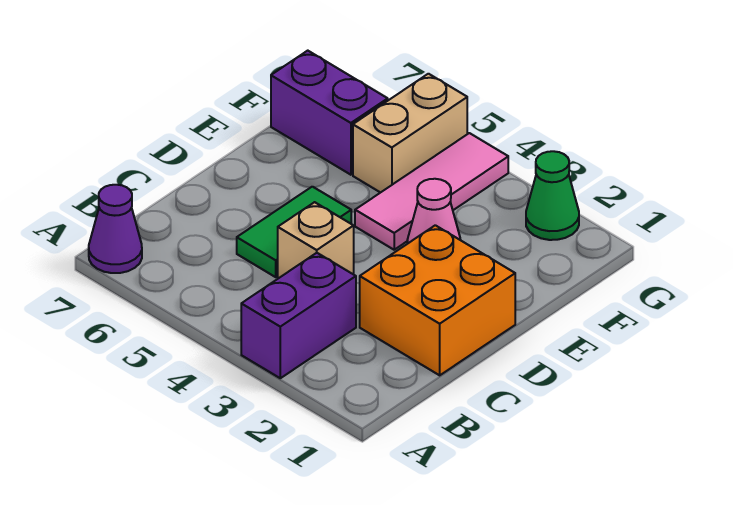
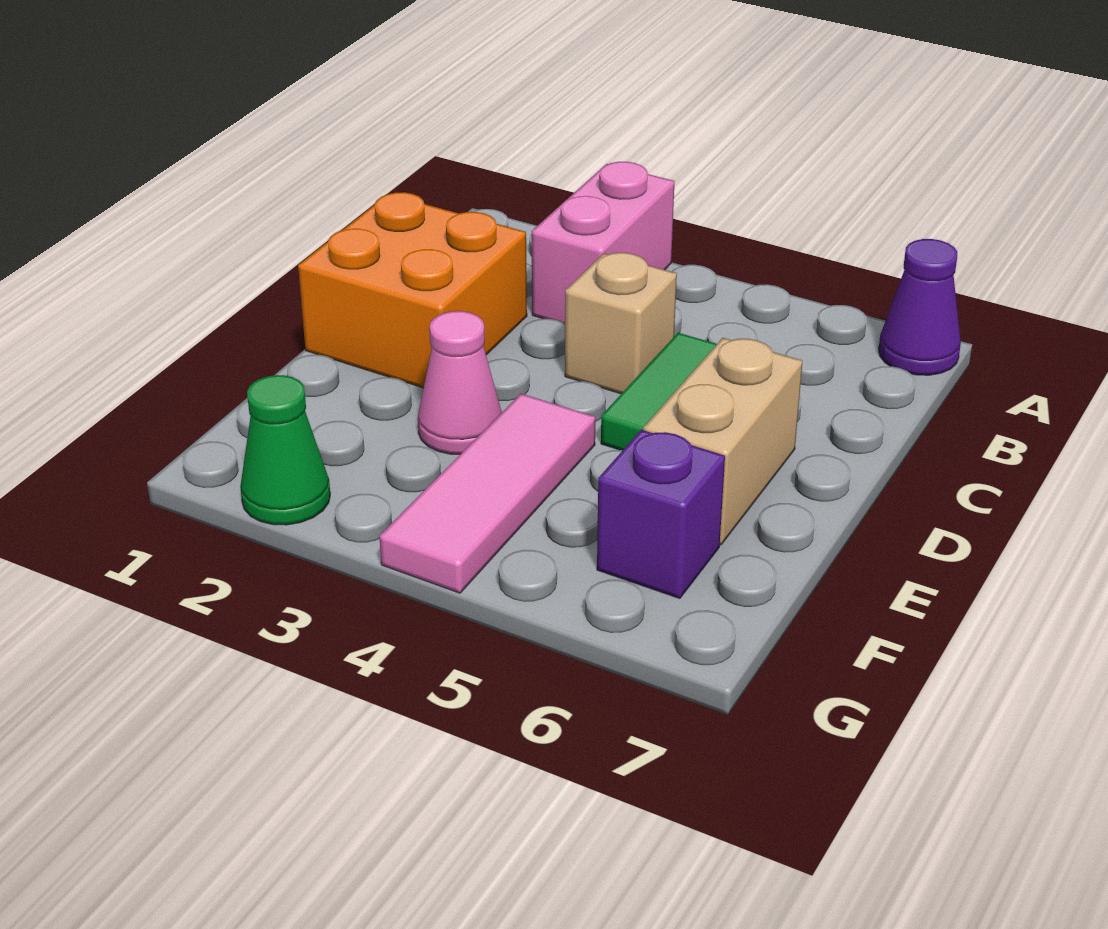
purple 1x2 brick [241,253,356,378] -> pink 1x2 brick [532,162,675,323]
tan 1x2 brick [353,74,467,193] -> tan 1x2 brick moved to [643,338,802,544]
purple 1x2 brick [271,51,388,175] -> purple 1x1 brick [597,430,725,598]

